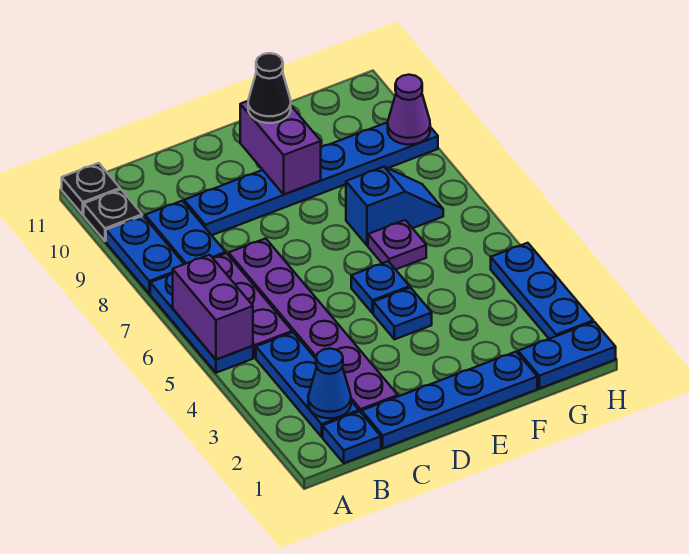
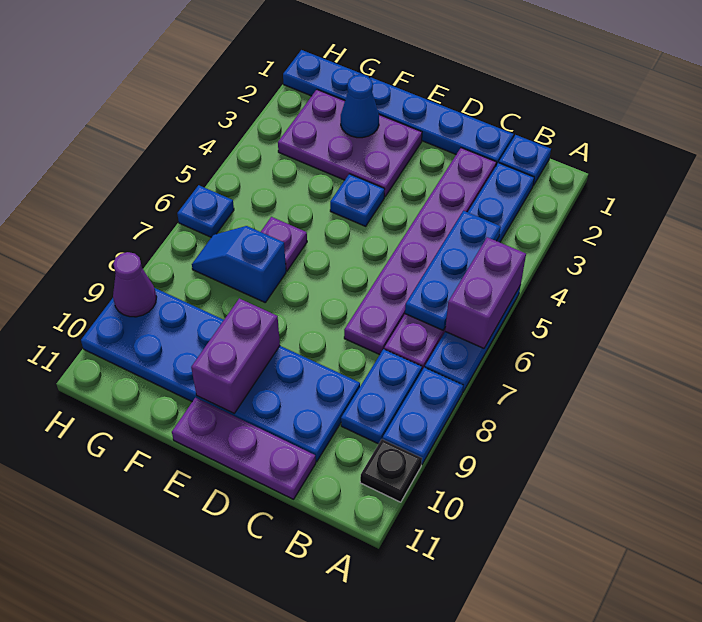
black 1x1 plate [62,163,120,215] -> none
blue 1x1 cone [308,348,351,418] -> blue 1x1 cone moved to [341,74,379,138]
blue 1x6 plate [184,122,438,235] -> blue 2x6 plate [81,288,360,462]
none -> purple 1x3 plate [172,398,316,499]
none -> purple 2x3 plate [278,90,422,197]
blue 1x1 plate [351,261,410,313] -> blue 1x1 plate moved to [177,185,234,237]
black 1x1 cone [248,53,291,123] -> none
blue 1x3 plate [491,243,593,339] -> blue 1x3 plate moved to [405,211,501,330]

